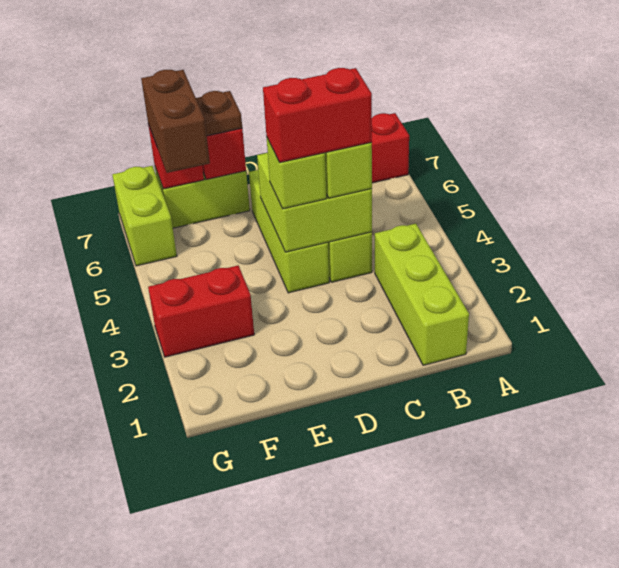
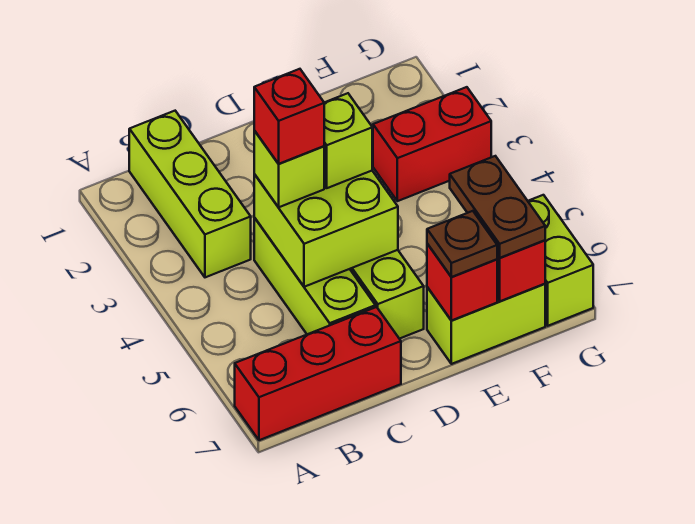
red 1x2 brick [263,68,372,163] -> red 1x1 brick [254,69,324,164]
brown 1x2 brick [141,70,210,173] -> brown 1x2 plate [450,156,545,258]

